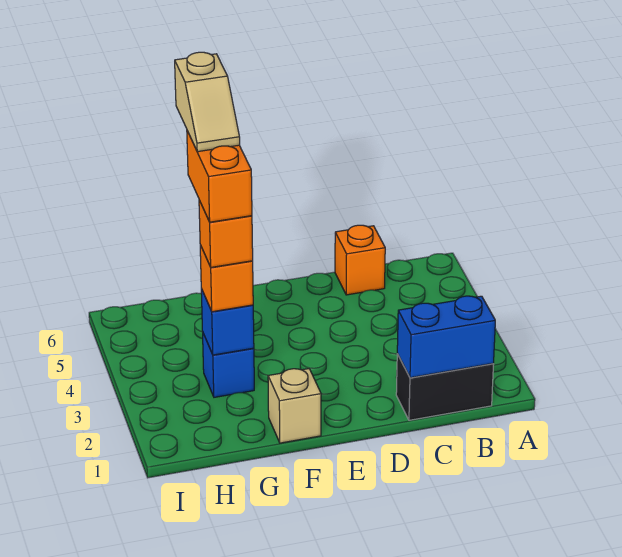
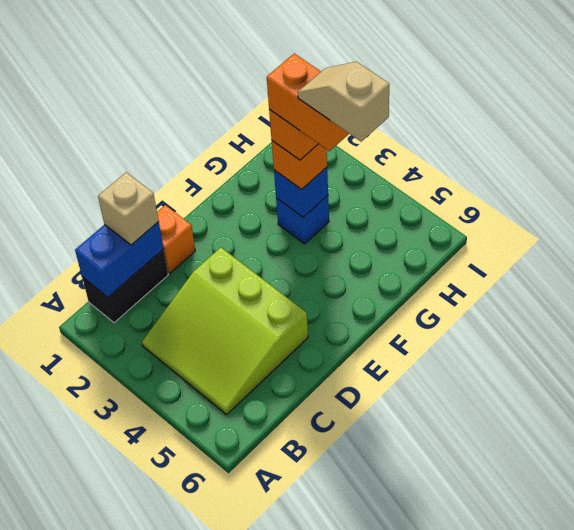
none -> lime 3x3 slope [142,247,308,414]
orange 1x1 brick [335,225,385,295] -> orange 1x1 brick moved to [157,205,195,273]
tan 1x1 brick [268,369,321,443] -> tan 1x1 brick moved to [98,172,159,245]

